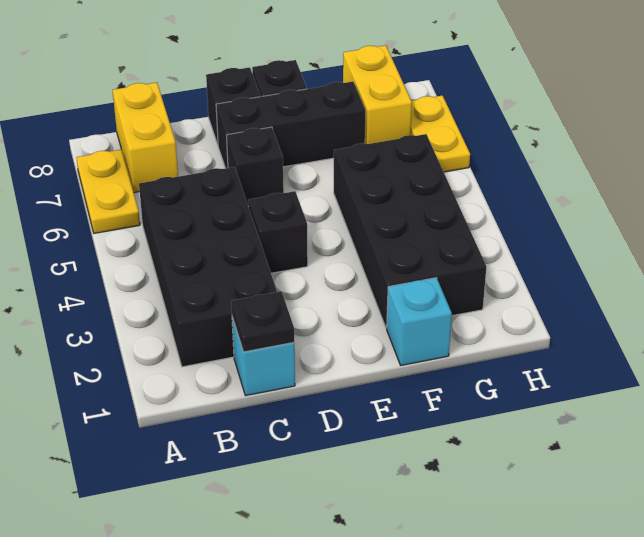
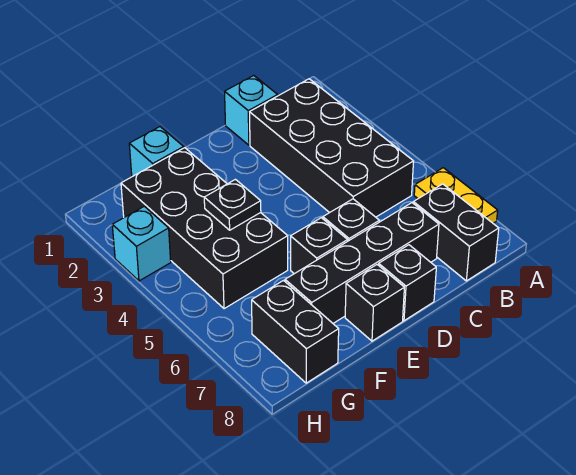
yellow 1x2 brick [113,83,178,193] -> black 1x2 brick [413,184,499,281]
black 1x1 plate [231,291,294,352] -> black 1x1 plate moved to [204,179,261,230]
black 1x1 brick [248,191,308,273] -> black 1x1 brick moved to [291,218,348,274]
black 1x3 brick [216,82,365,168] -> black 1x4 brick [285,203,439,323]
yellow 1x2 brick [343,45,412,144] -> black 1x2 brick [252,281,339,383]
none -> cyan 1x1 brick [112,206,171,281]
yellow 1x2 plate [410,96,470,172] -> none

